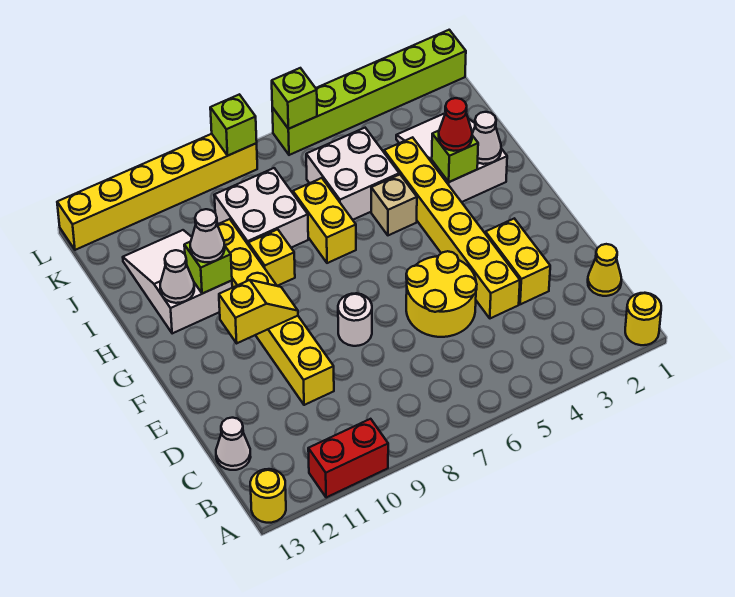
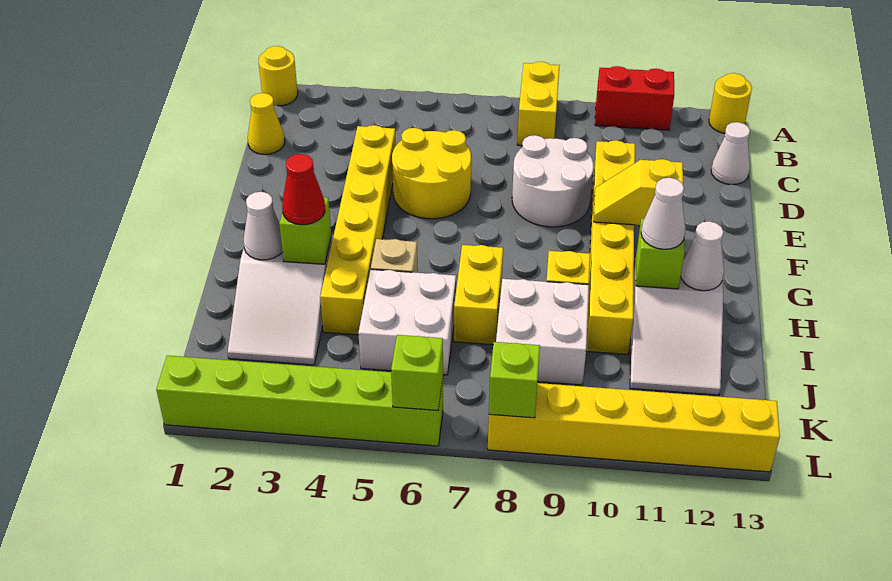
yellow 1x2 brick [486,219,550,304] -> yellow 1x2 brick moved to [517,62,560,146]
white 1x1 round brick [338,293,372,346] -> white 2x2 round brick [512,135,594,227]

